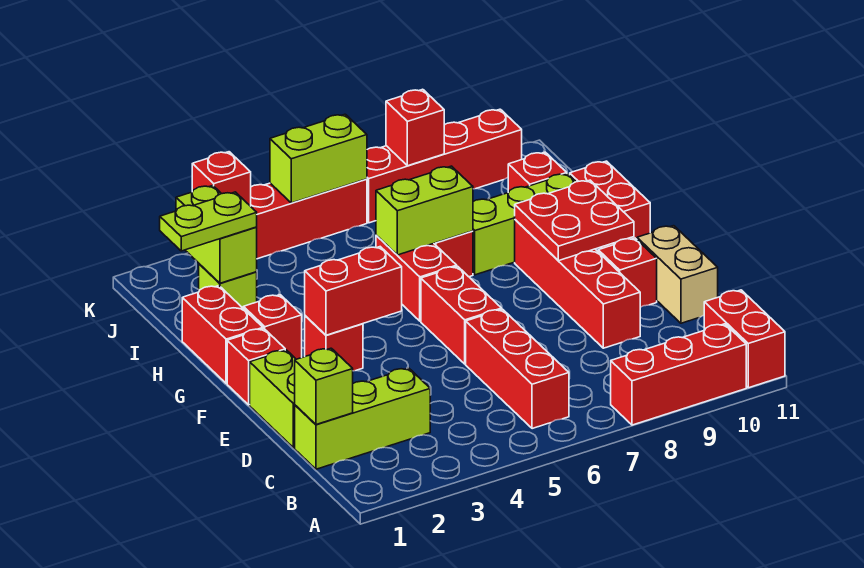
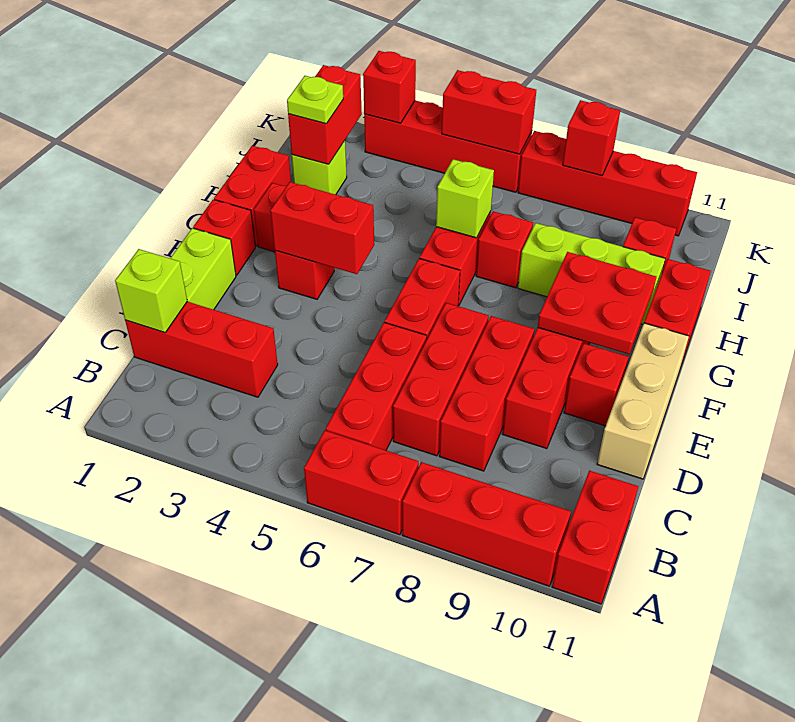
none -> red 1x2 brick [304,430,419,535]
lime 1x3 brick [295,368,430,469] -> red 1x3 brick [125,302,278,397]
none -> red 1x3 brick [393,303,489,456]
none -> red 1x3 brick [439,316,534,471]
tan 1x2 brick [637,226,718,323] -> tan 1x3 brick [597,323,689,479]
lime 1x2 brick [376,166,473,255] -> lime 1x1 brick [436,159,494,238]
lime 1x2 plate [160,192,257,251] -> lime 1x1 plate [287,76,343,124]
lime 1x2 brick [176,186,257,283] -> red 1x2 brick [288,65,362,164]
lime 1x2 brick [270,114,367,203] -> red 1x2 brick [442,70,536,154]

